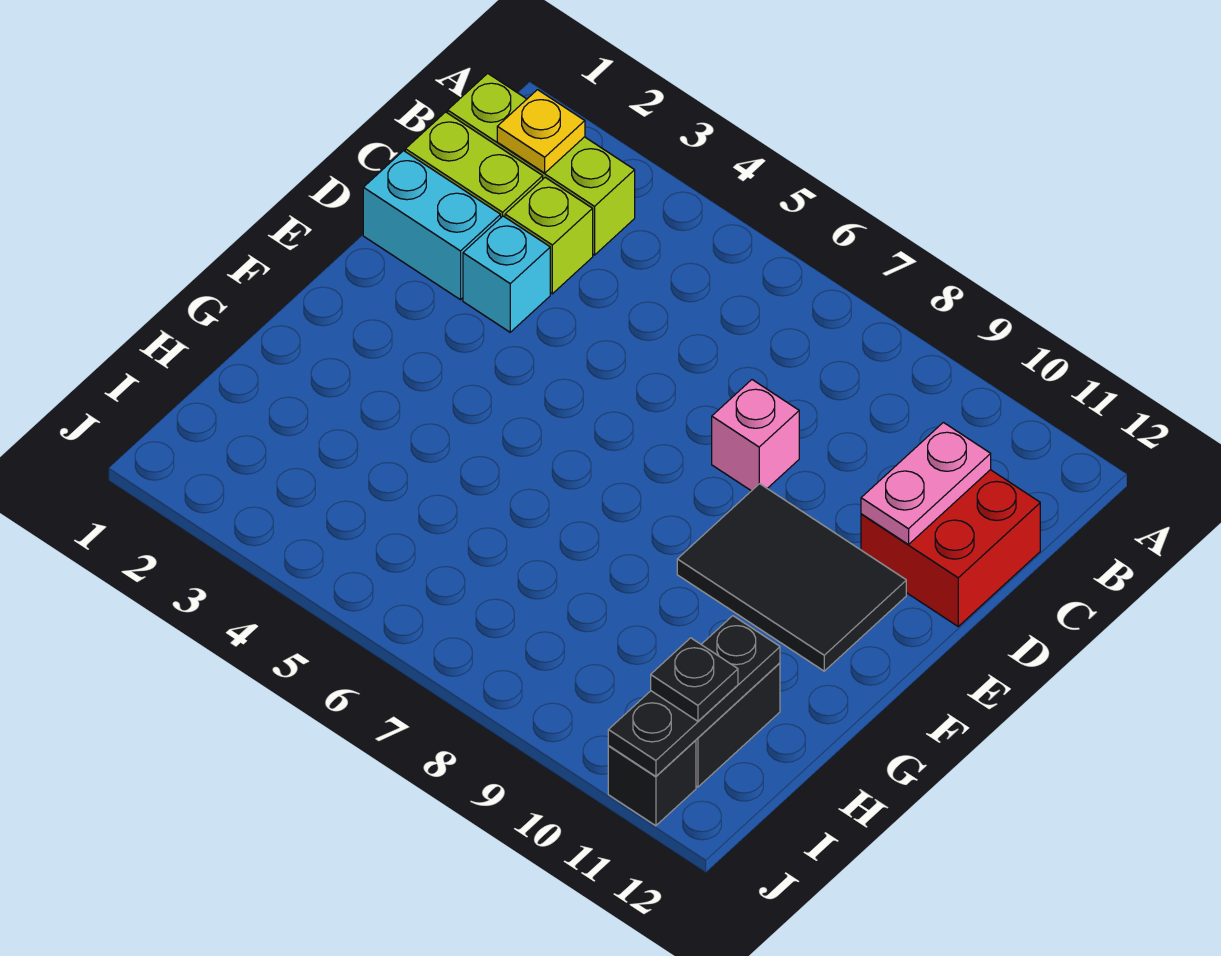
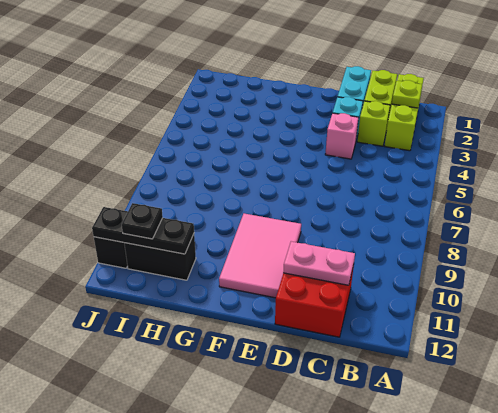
yellow 1x1 plate [497,90,585,173] -> lime 1x1 plate [392,80,422,108]
pink 1x1 brick [712,380,799,491] -> pink 1x1 brick moved to [325,113,359,159]
black 2x3 tile [677,484,906,671] -> pink 2x3 tile [219,213,301,298]

